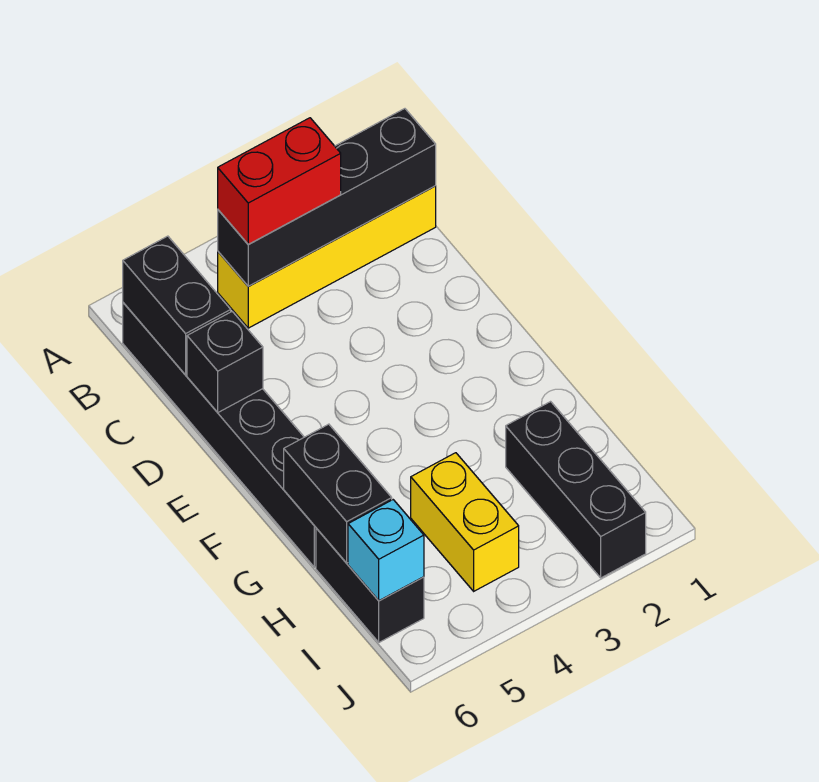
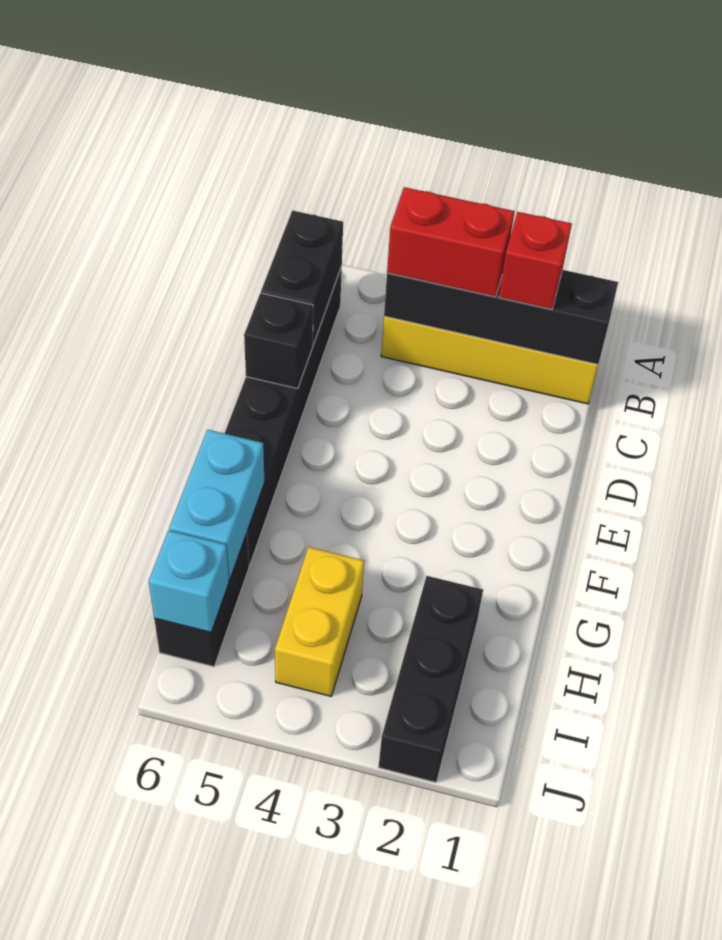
none -> red 1x1 brick [499,212,572,310]
black 1x2 brick [284,424,392,563] -> cyan 1x2 brick [169,430,265,580]

